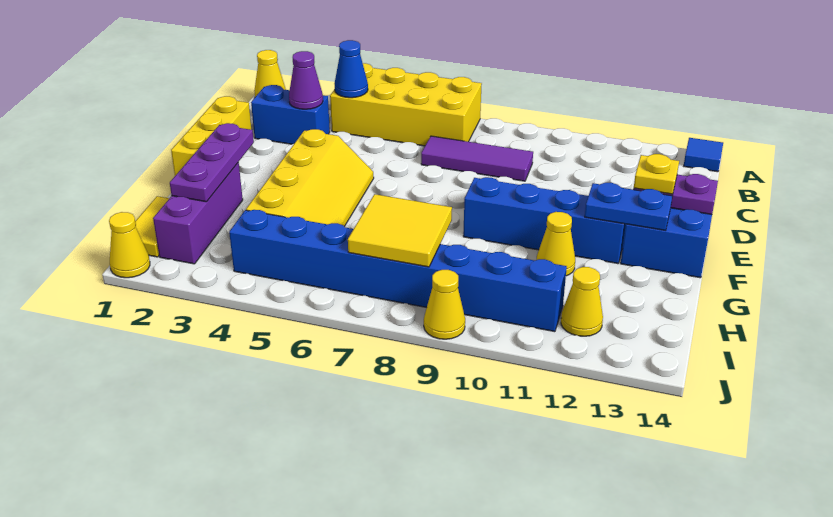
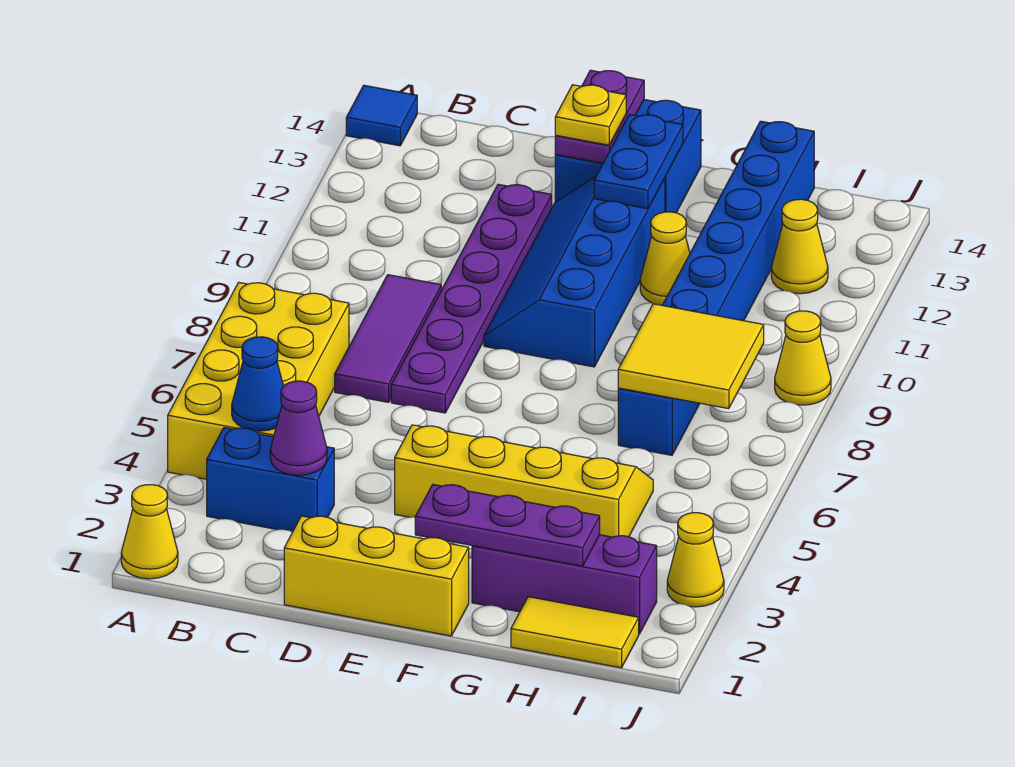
blue 1x2 brick [251,85,330,144] -> blue 1x2 brick turned to [207,428,334,532]
none -> purple 1x6 plate [391,184,552,413]
blue 1x8 brick [229,210,567,332] -> blue 1x8 brick moved to [618,121,814,455]
yellow 1x1 cone [109,212,150,278] -> yellow 1x1 cone moved to [667,513,724,607]

